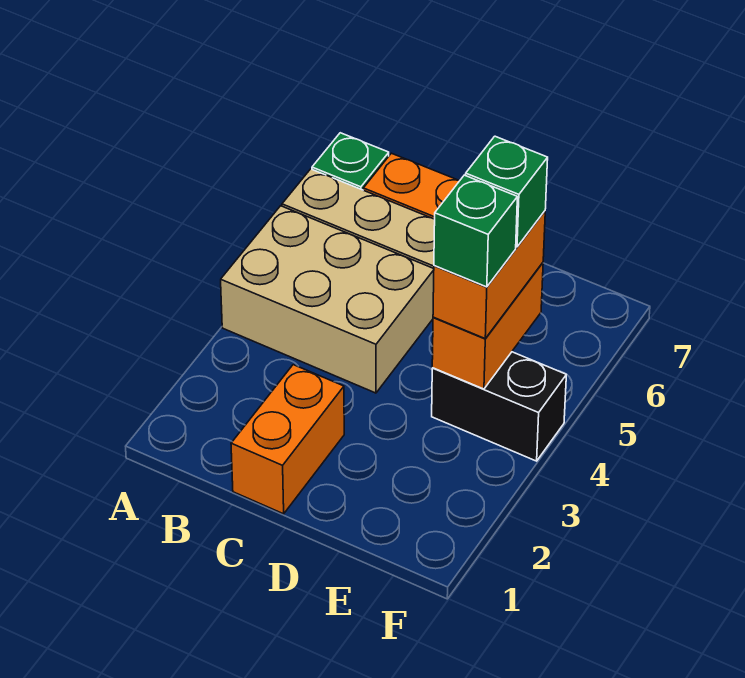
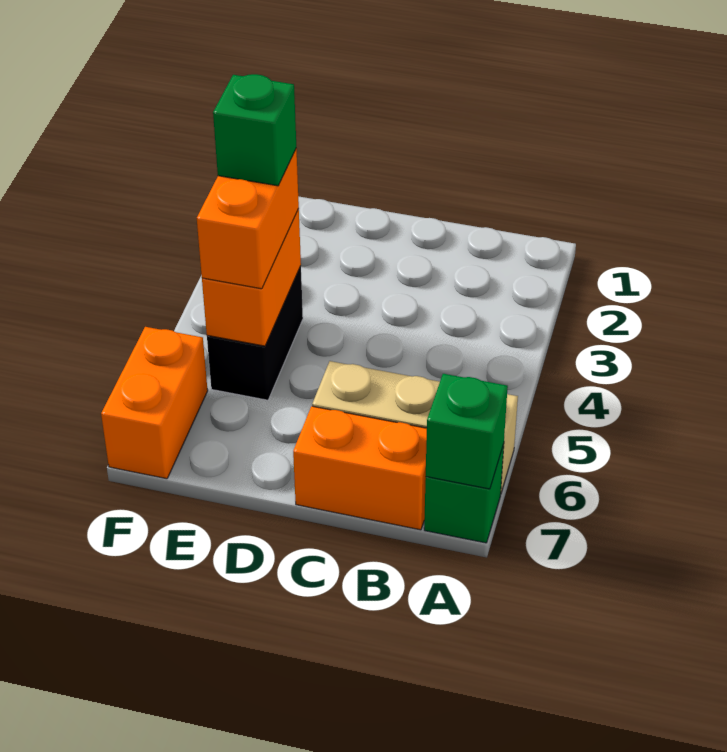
tan 2x3 brick [221,206,434,393] -> none
orange 1x2 brick [231,365,344,514] -> orange 1x2 brick moved to [101,327,208,479]
black 1x2 brick [432,352,566,461] -> black 1x2 brick turned to [207,266,303,400]
green 1x1 brick [466,136,548,247] -> green 1x1 brick moved to [426,374,508,489]

